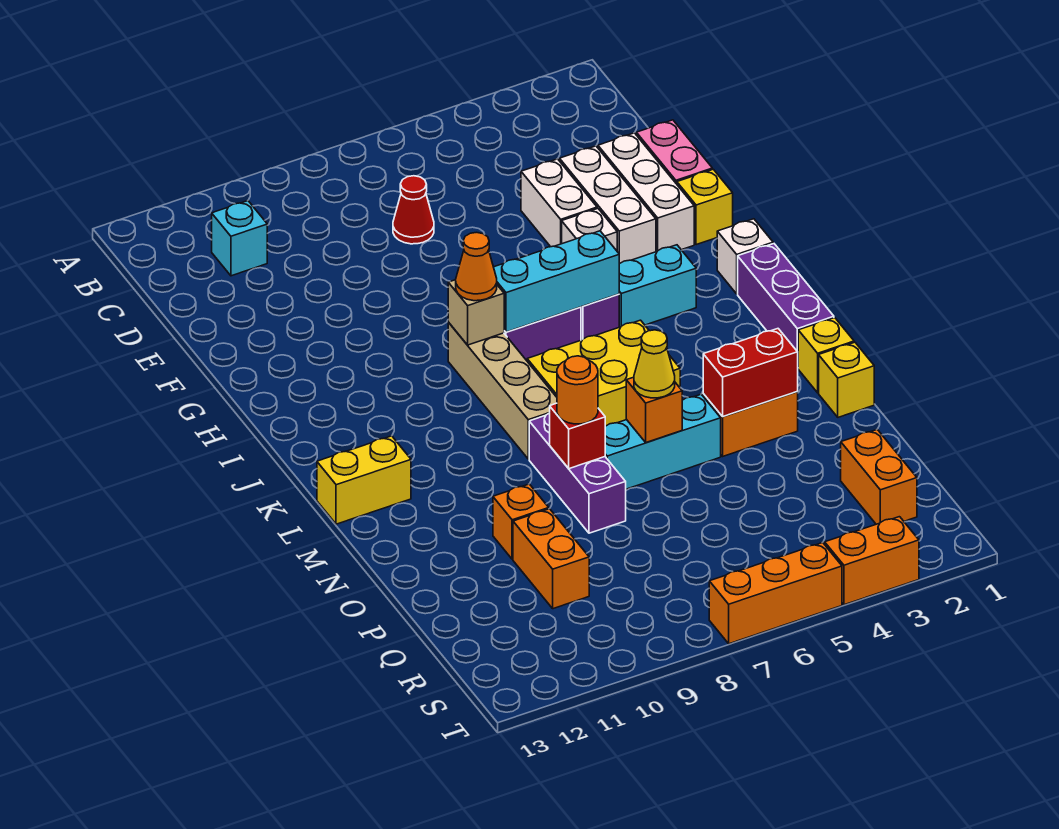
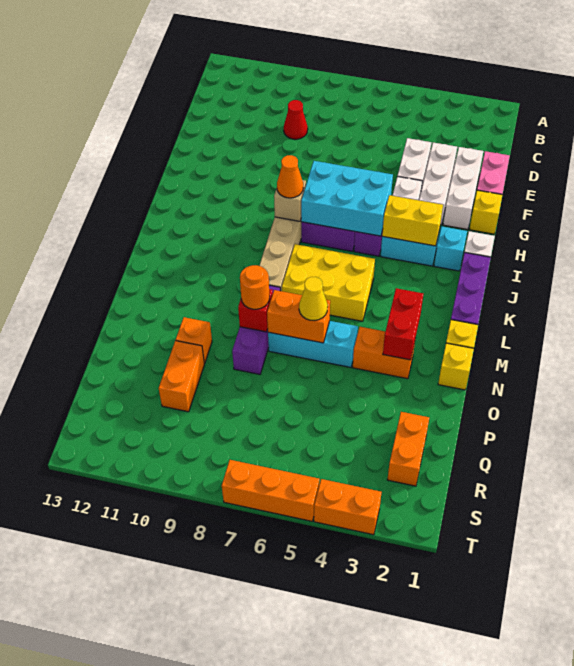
cyan 1x1 brick [212,201,267,276] -> cyan 1x1 brick moved to [434,227,467,271]
red 1x1 cone [393,176,434,244] -> red 1x1 cone moved to [284,100,308,139]
cyan 1x3 brick [494,231,619,332] -> cyan 2x3 brick [301,161,393,236]
yellow 1x2 brick [317,436,411,524] -> yellow 1x2 brick moved to [382,195,443,246]
red 1x2 brick [703,329,798,417] -> red 1x2 brick turned to [383,288,423,360]
orange 1x1 brick [626,377,682,442] -> orange 1x2 brick [267,290,330,343]

